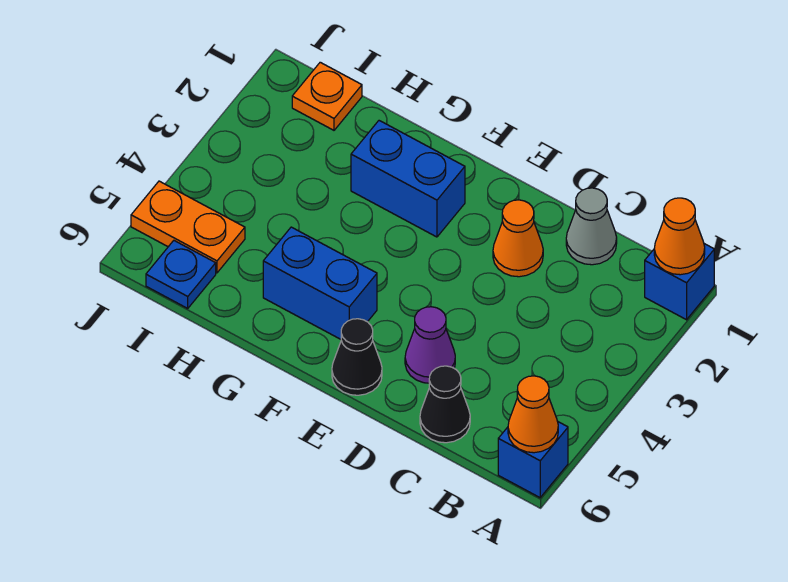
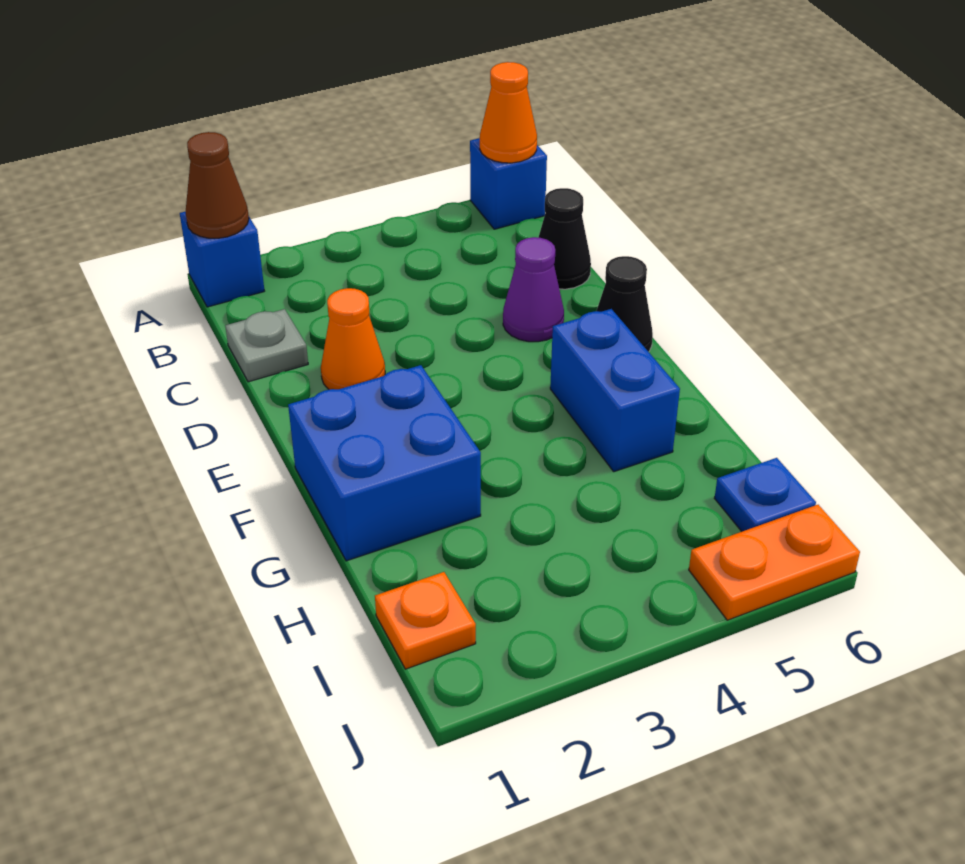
orange 1x1 cone [654,198,705,275] -> brown 1x1 cone [185,132,249,238]
grey 1x1 cone [566,188,617,265] -> grey 1x1 plate [225,309,308,382]
blue 1x2 brick [351,121,465,237] -> blue 2x2 brick [288,365,481,561]
orange 1x2 plate [131,181,245,273] -> orange 1x2 plate turned to [689,505,860,620]

